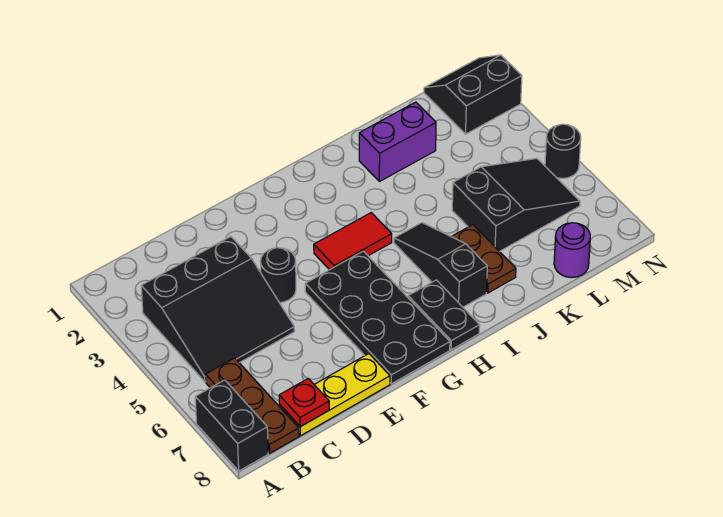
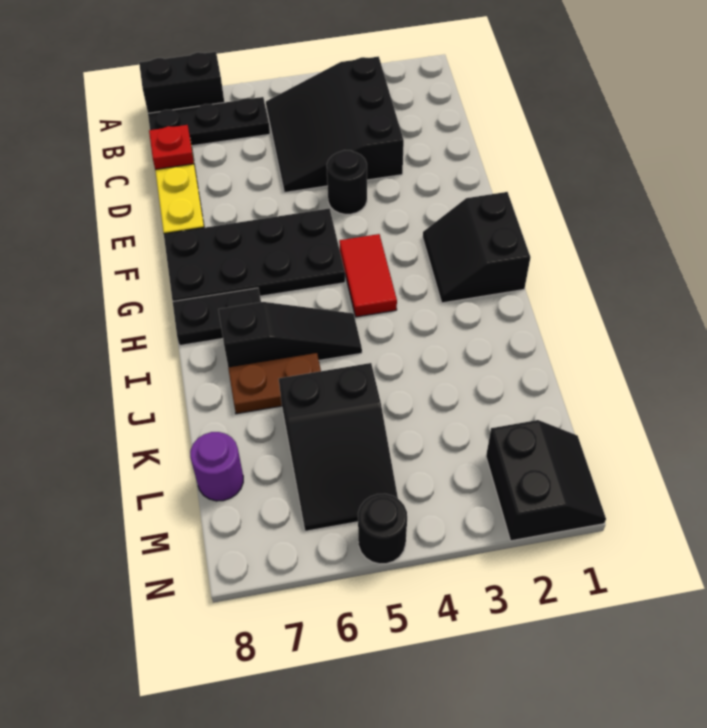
brown 1x3 plate [206,358,299,453] -> black 1x3 plate [148,97,270,146]
none -> black 2x2 slope [423,192,530,303]
purple 1x2 brick [359,102,436,182] -> none

